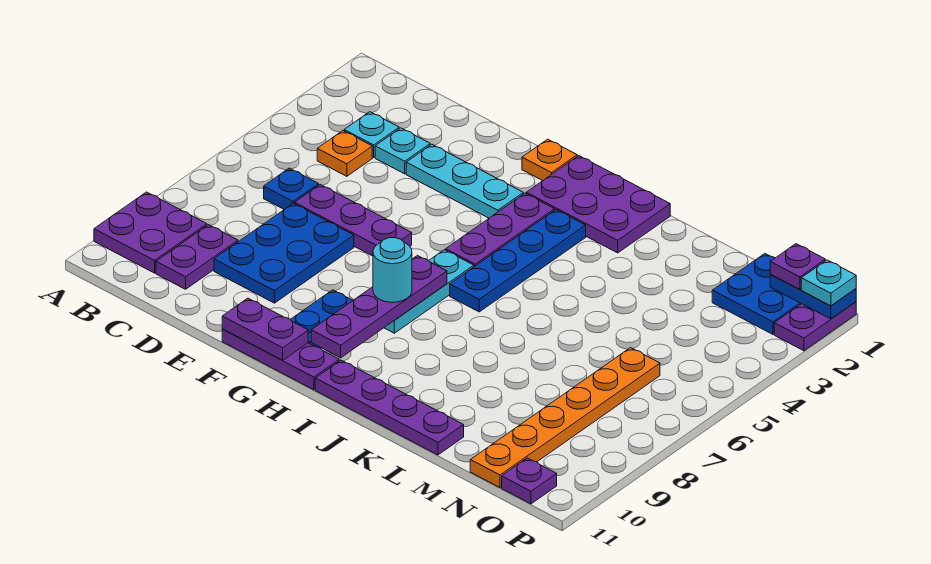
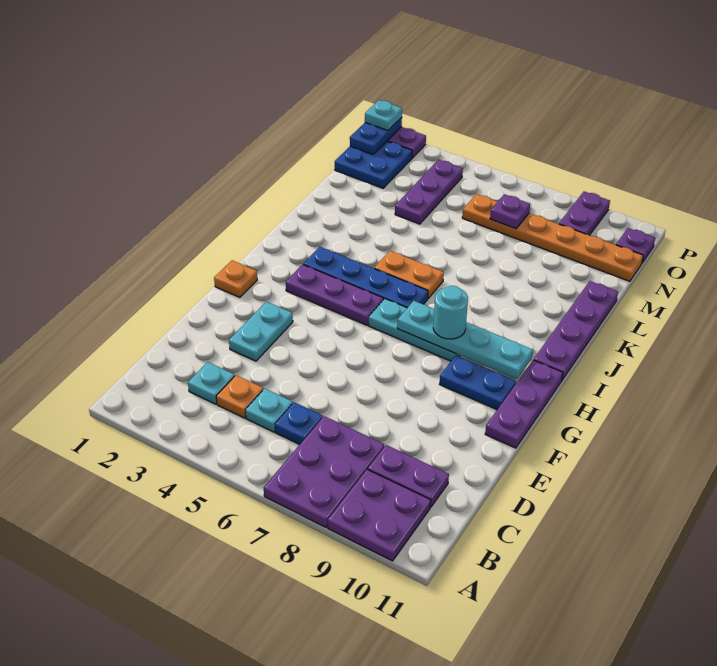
cyan 1x1 plate [375,128,430,174] -> cyan 1x1 plate moved to [245,388,293,432]
purple 1x3 plate [295,185,412,256] -> purple 1x3 plate moved to [395,160,463,224]
blue 2x3 plate [214,203,354,303] -> none
cyan 1x3 plate [406,144,523,218] -> cyan 1x2 plate [229,302,293,361]
purple 1x2 plate [222,298,308,360] -> purple 1x2 plate moved to [559,192,610,235]
purple 2x3 plate [526,156,670,253] -> purple 2x3 plate moved to [264,416,384,527]
purple 1x4 plate [311,256,447,358] -> cyan 1x4 plate [397,301,533,379]
none -> orange 1x2 plate [374,251,444,298]
purple 1x1 plate [770,244,825,289] -> purple 1x1 plate moved to [490,194,530,229]

